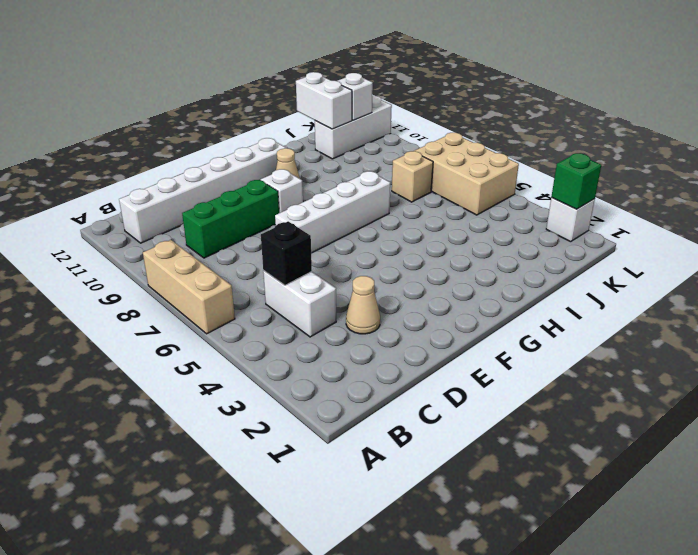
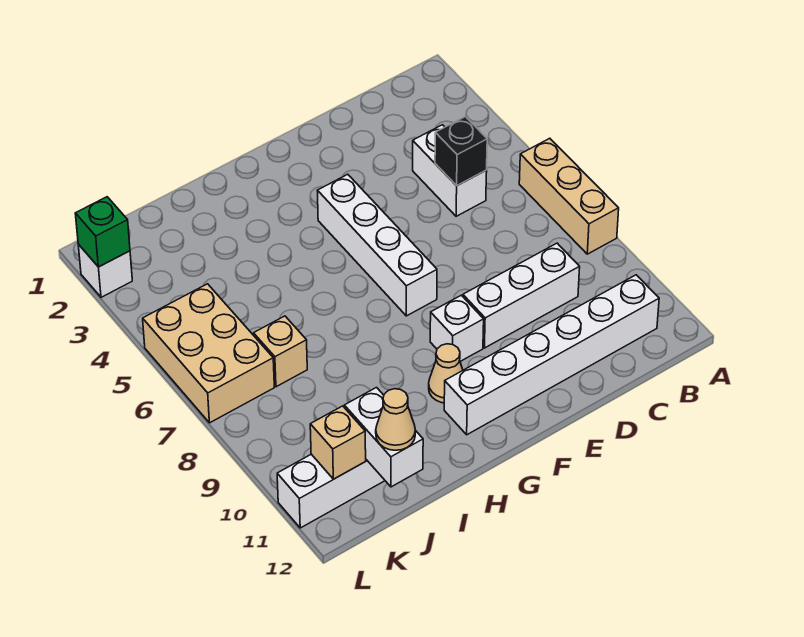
green 1x3 brick [182,180,279,258] -> white 1x3 brick [463,243,580,348]
tan 1x1 cone [346,276,380,334] -> tan 1x1 cone moved to [376,389,415,450]
white 1x4 brick [275,171,390,253] -> white 1x4 brick turned to [317,174,437,316]
white 1x1 brick [338,73,373,120] -> tan 1x1 brick [310,406,366,479]

